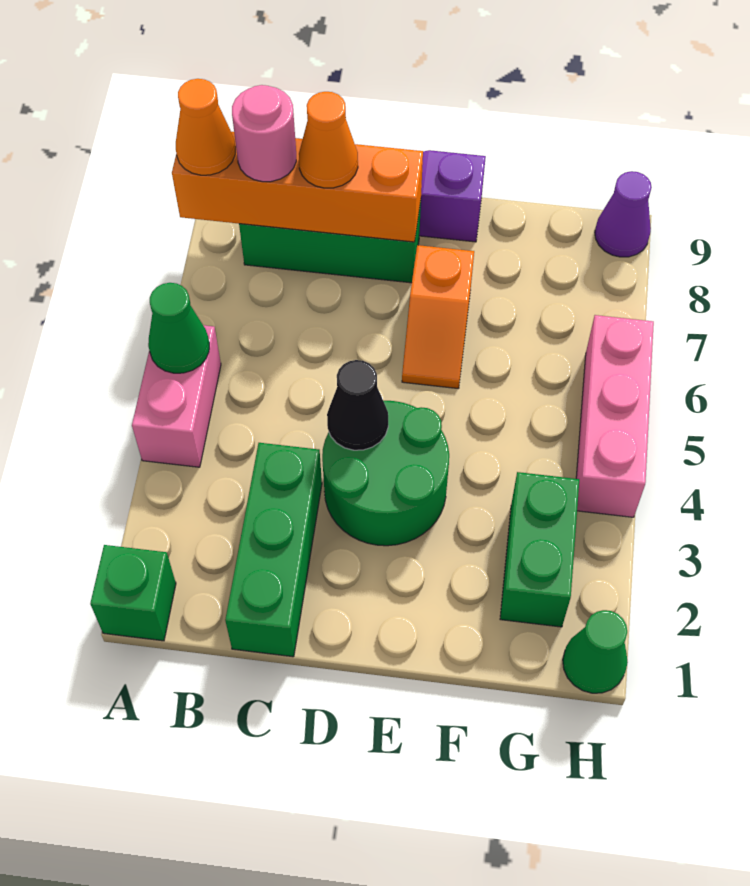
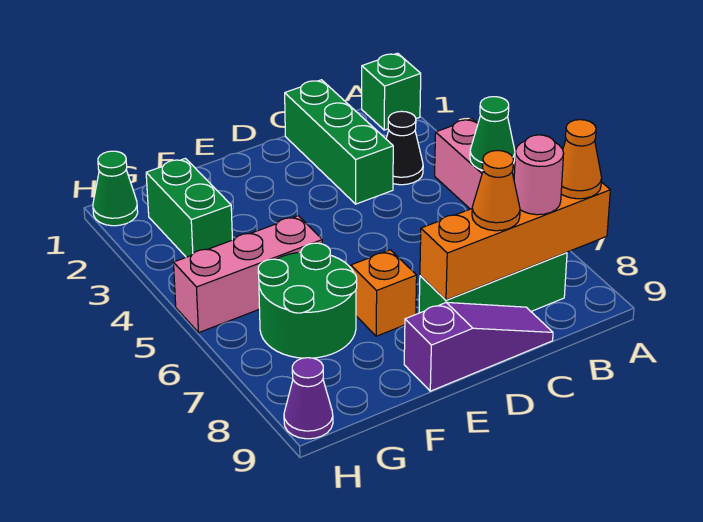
green 2x2 round brick [322,401,449,546] -> green 2x2 round brick moved to [258,243,357,358]
black 1x1 cone [327,360,388,450] -> black 1x1 cone moved to [386,111,423,185]
pink 1x3 brick [576,315,654,517] -> pink 1x3 brick turned to [173,216,322,332]

